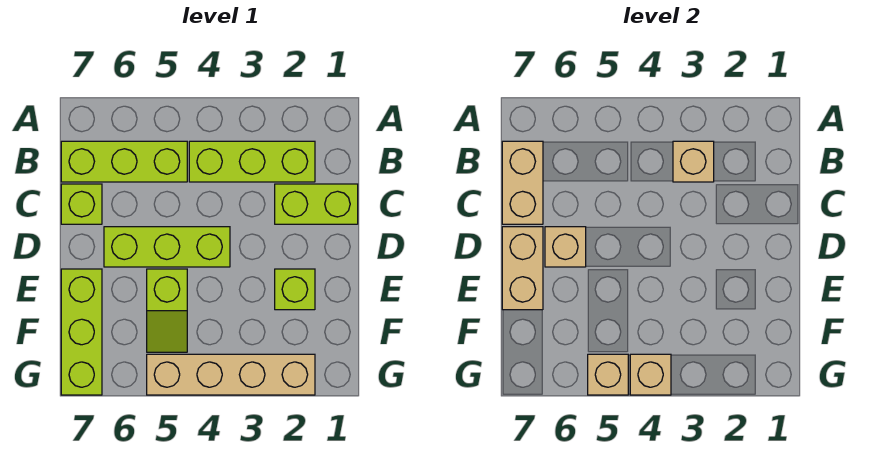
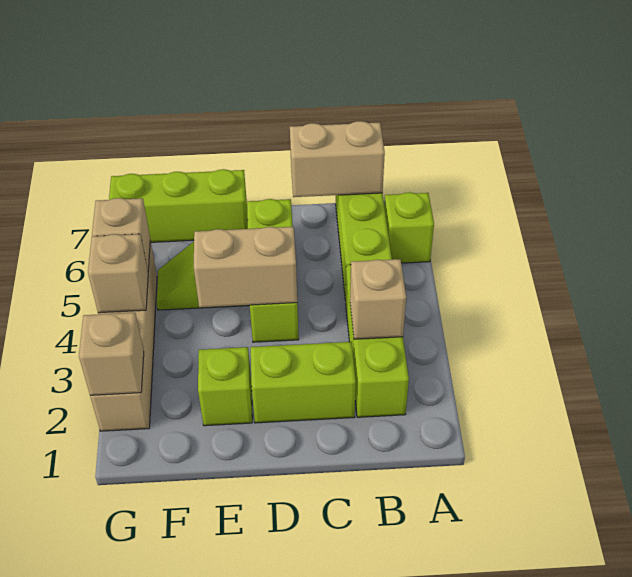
lime 1x2 brick [275,184,358,224] -> lime 1x2 brick turned to [251,342,356,423]
lime 1x1 brick [61,184,102,224] -> lime 1x1 brick moved to [384,192,434,263]
tan 1x1 brick [545,227,586,267] -> tan 1x1 brick moved to [79,313,144,395]
tan 1x2 brick [502,227,543,310] -> tan 1x2 brick moved to [194,227,297,308]

